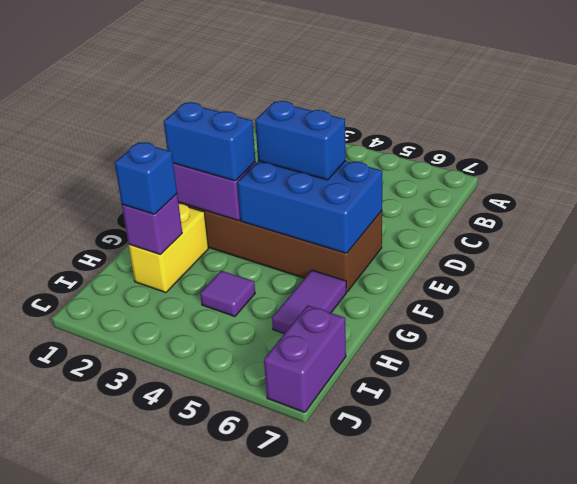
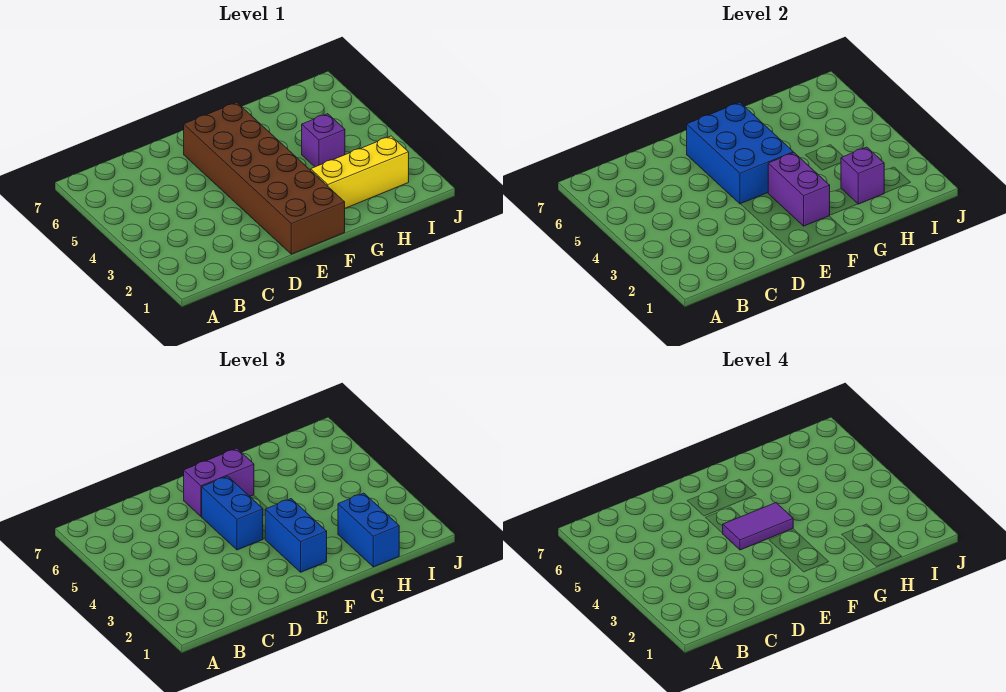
yellow 1x2 brick [129,203,208,293] -> yellow 1x3 brick [311,136,409,208]
purple 1x2 tile [272,270,346,334] -> purple 1x2 tile moved to [723,503,793,550]
blue 1x1 brick [115,142,177,214] -> blue 1x2 brick [338,493,399,567]
purple 1x1 tile [200,271,255,316] -> purple 1x1 brick [302,114,345,167]
purple 1x2 brick [264,305,346,412] -> purple 1x2 brick moved to [184,448,254,516]

